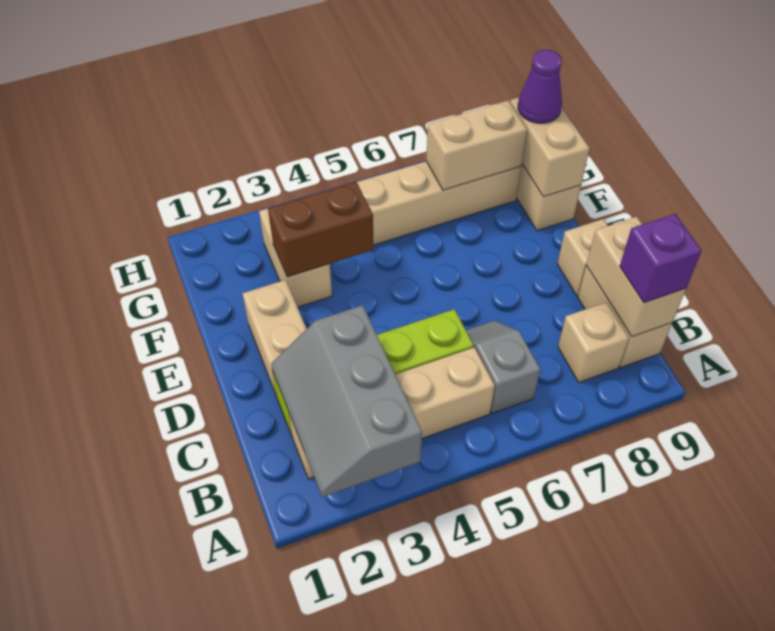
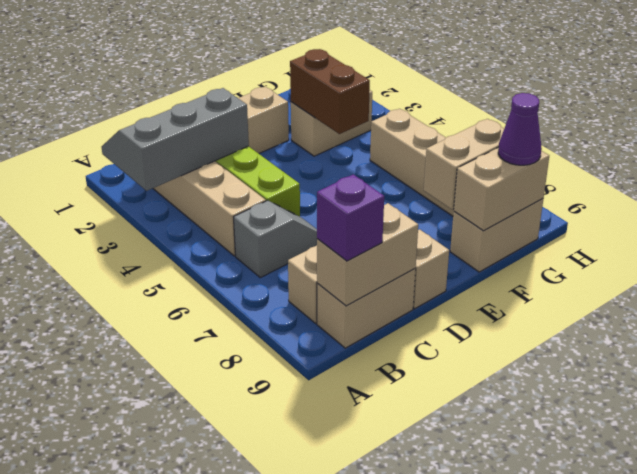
tan 1x2 brick [426,100,527,190] -> tan 1x2 brick turned to [424,119,504,210]

